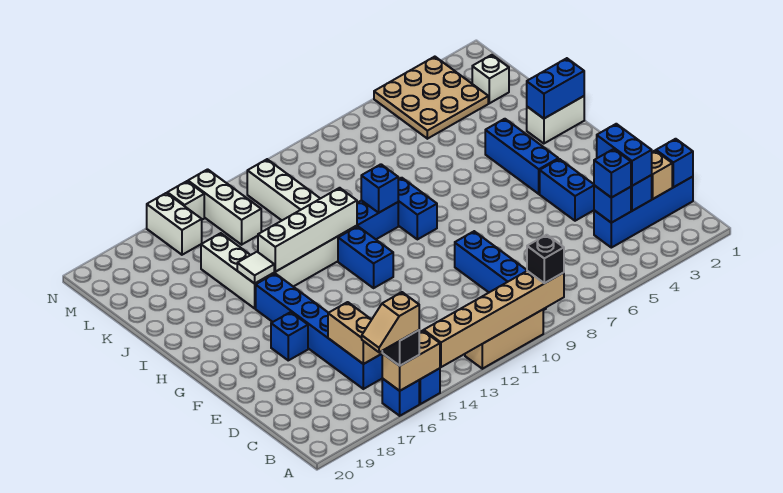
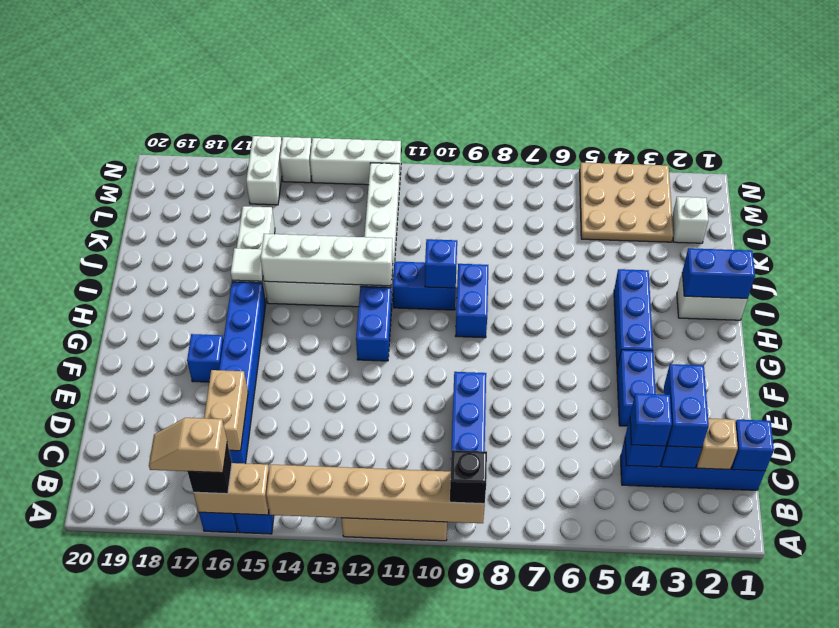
white 1x3 brick [188,169,261,245] -> white 1x3 brick turned to [310,138,401,185]

